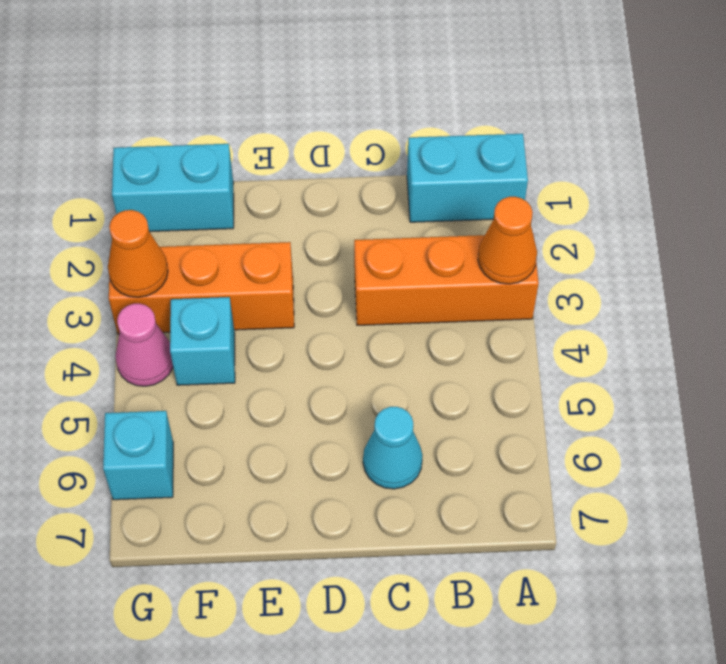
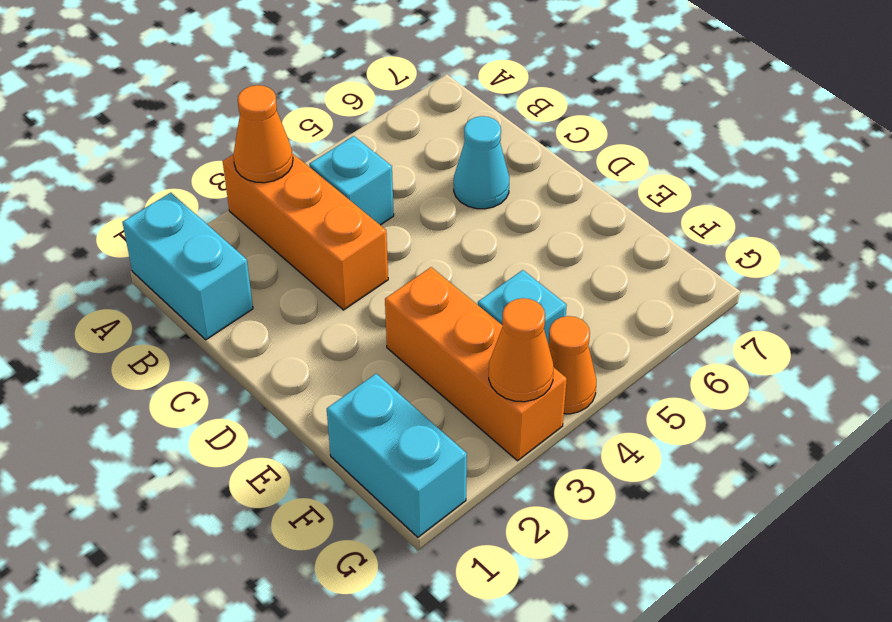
pink 1x1 cone [115,304,173,386] -> orange 1x1 cone [548,316,596,414]
cyan 1x1 brick [103,411,173,500] -> cyan 1x1 brick moved to [309,136,394,225]

